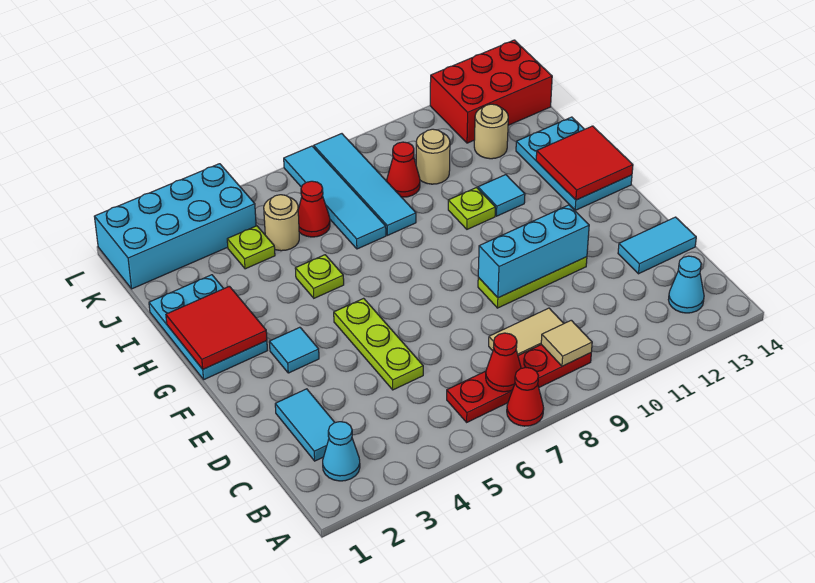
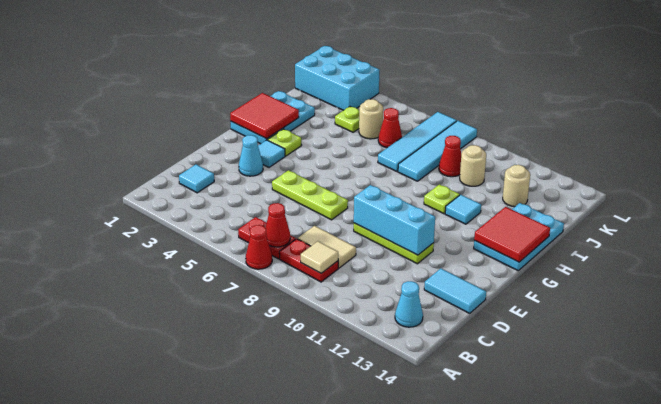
cyan 1x1 cone [323,422,360,481] -> cyan 1x1 cone moved to [239,135,263,176]
cyan 1x2 tile [275,389,335,461] -> cyan 1x1 tile [179,164,214,193]
lime 1x3 plate [334,298,423,390] -> lime 1x3 plate turned to [272,170,348,220]
lime 1x1 plate [295,255,344,298] -> lime 1x1 plate moved to [268,129,302,156]
cyan 2x4 brick [94,164,256,289] -> cyan 2x3 brick [295,46,380,110]
red 2x3 brick [430,40,552,143] -> none

